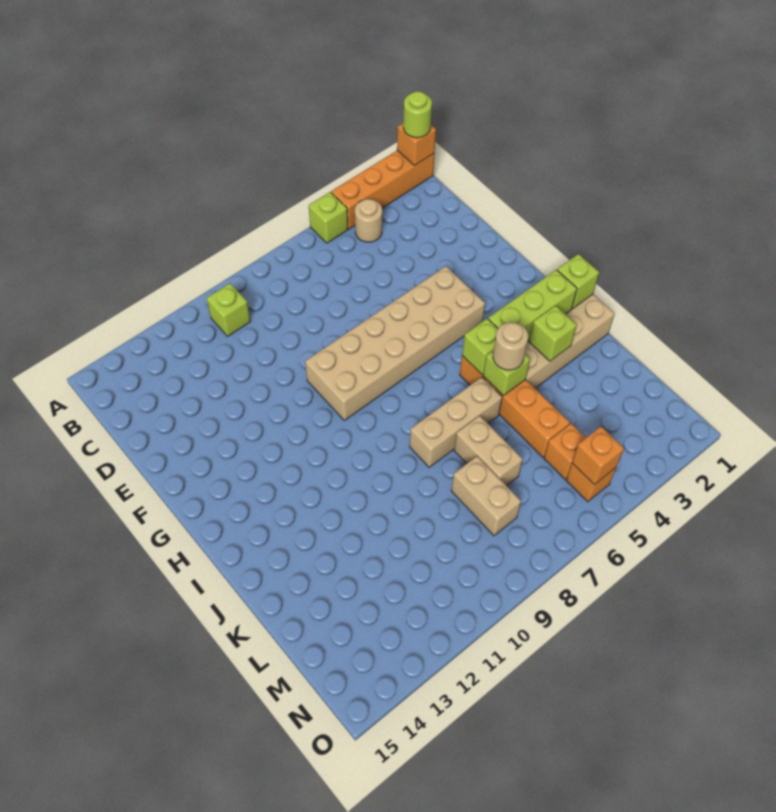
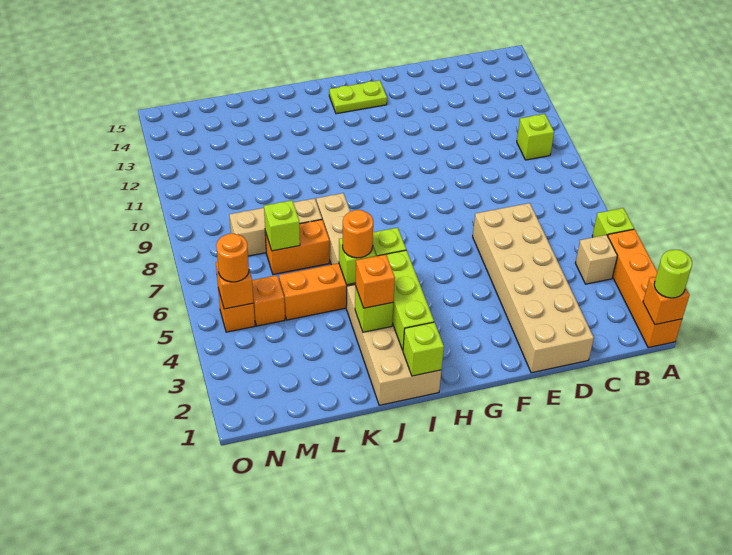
tan 1x1 round brick [355,199,382,242] -> tan 1x1 brick [575,235,617,284]
tan 2x6 brick [305,266,485,420] -> tan 2x6 brick moved to [473,203,594,373]
none -> lime 1x2 plate [329,80,387,114]
none -> orange 1x1 brick [356,254,395,308]
tan 1x1 round brick [493,322,528,370] -> orange 1x1 round brick [342,210,373,258]
tan 1x2 brick [454,416,523,486] -> orange 1x2 brick [265,220,329,274]
none -> lime 1x1 brick [264,200,300,251]
tan 1x2 brick [451,456,521,536] -> tan 1x3 brick [229,198,322,256]
none -> orange 1x1 round brick [216,234,249,282]

